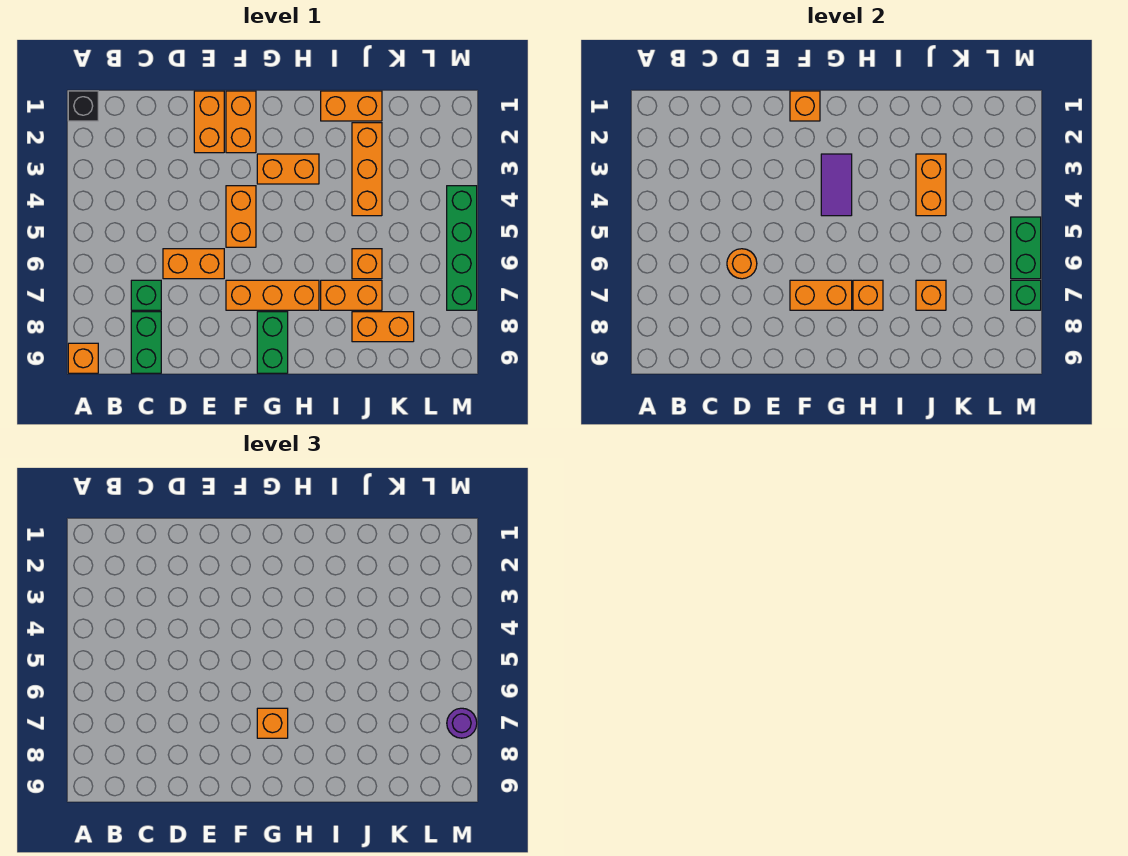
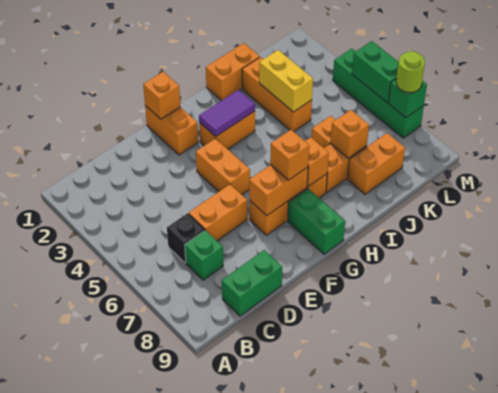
black 1x1 brick [68,91,98,121] -> black 1x1 brick moved to [167,213,205,263]
orange 1x1 brick [68,343,98,373] -> none
green 1x2 brick [131,312,161,373] -> green 1x2 brick turned to [222,250,282,316]
orange 1x1 round brick [727,249,757,279] -> none
orange 1x2 brick [194,91,224,153] -> none
purple 1x2 tile [821,154,852,216] -> purple 1x2 tile turned to [199,90,255,137]
orange 1x2 brick [916,154,946,216] -> yellow 1x2 brick [259,50,313,112]
purple 1x1 round brick [447,708,477,738] -> lime 1x1 round brick [396,51,425,93]

